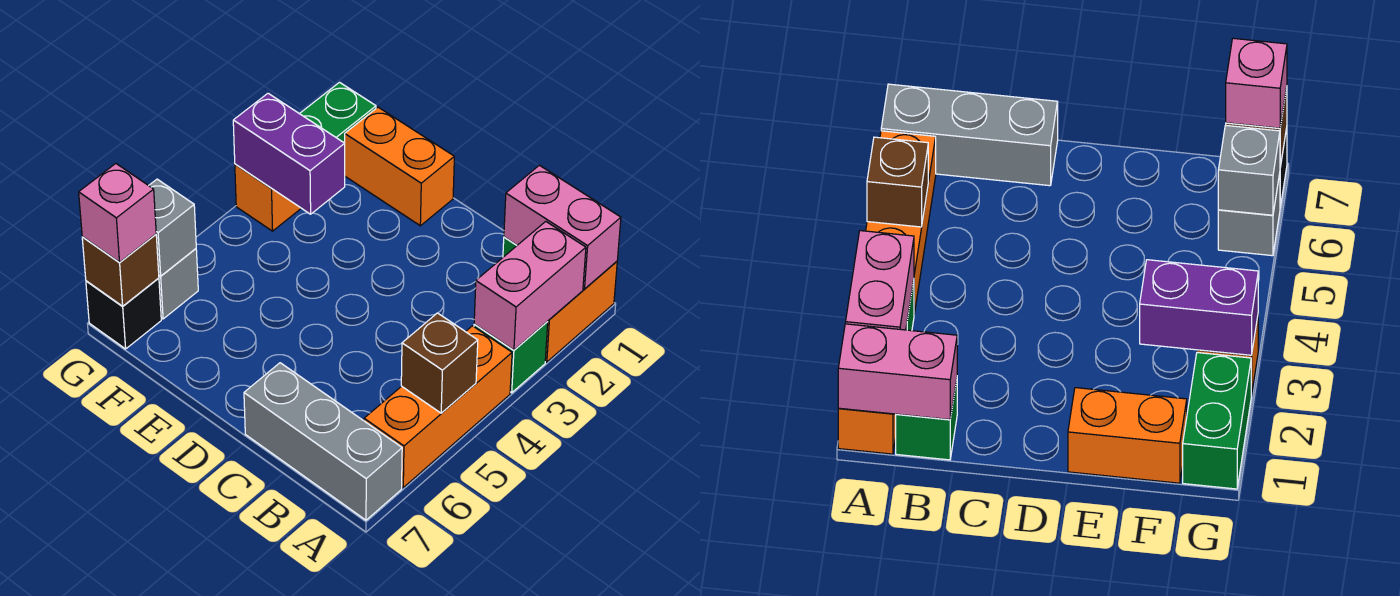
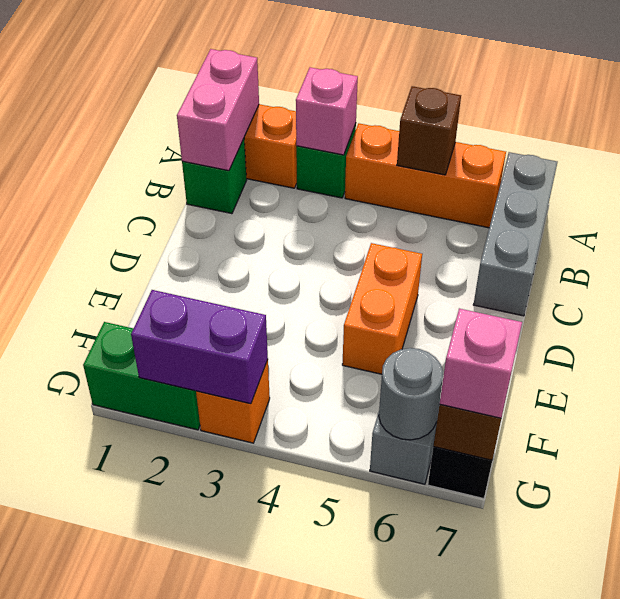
pink 1x2 brick [474,222,586,350] -> pink 1x1 brick [296,67,358,155]
orange 1x2 brick [345,107,454,226] -> orange 1x2 brick moved to [342,243,422,374]
purple 1x2 brick [233,93,345,214] -> purple 1x2 brick turned to [131,290,268,404]
grey 1x1 brick [149,179,196,276] -> grey 1x1 round brick [379,348,443,440]

